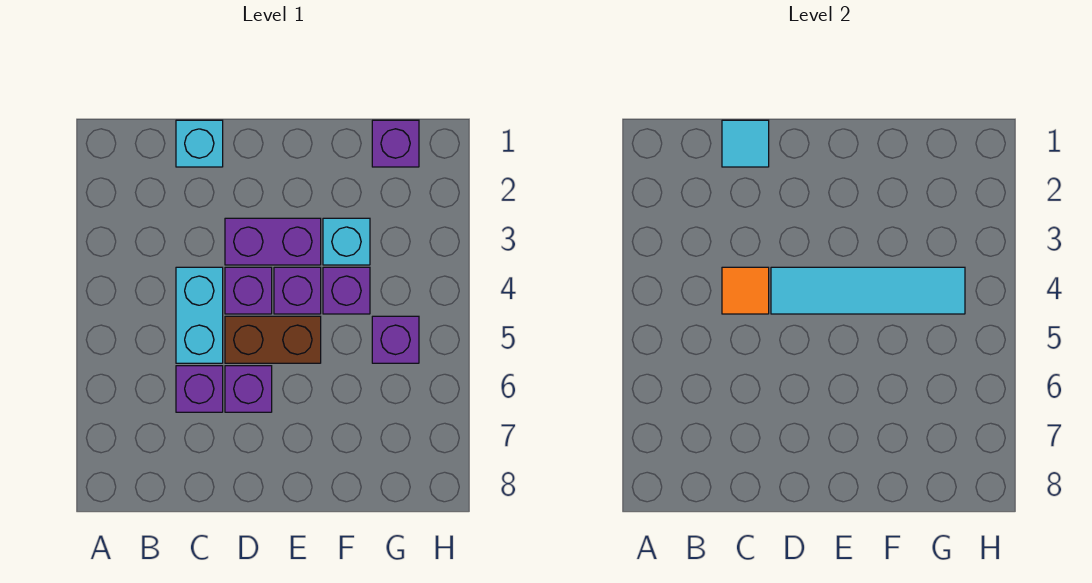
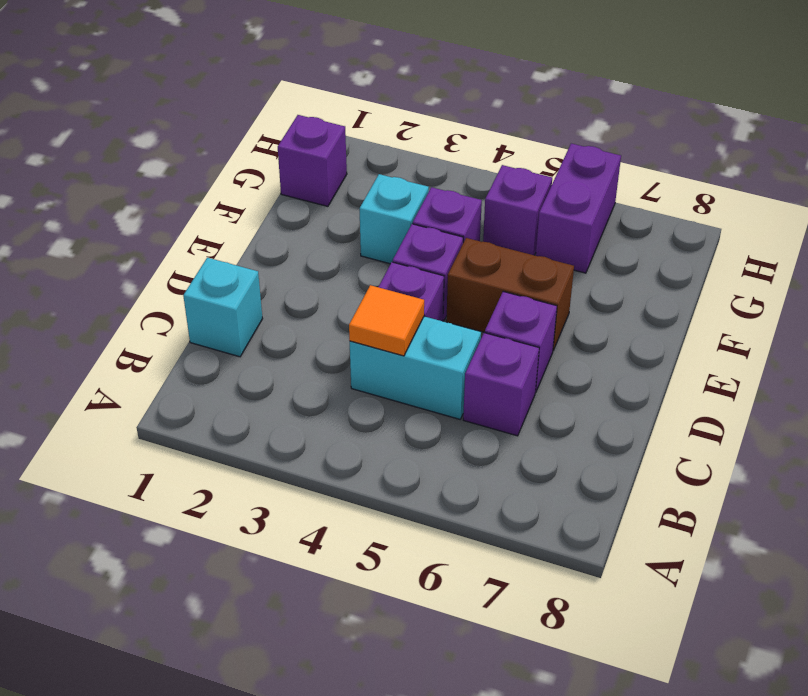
cyan 1x1 tile [722,120,769,167] -> none
purple 1x2 brick [225,218,321,265] -> purple 1x2 brick moved to [536,144,621,273]
cyan 1x4 tile [771,267,965,314] -> none
brown 1x2 brick [225,316,321,363] -> brown 1x2 brick turned to [446,238,574,350]

